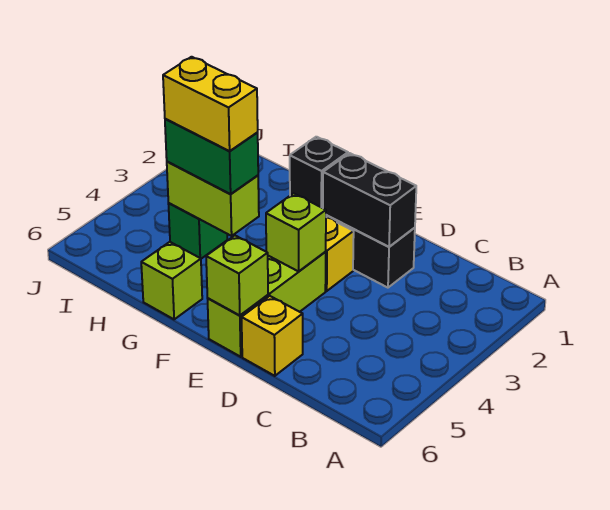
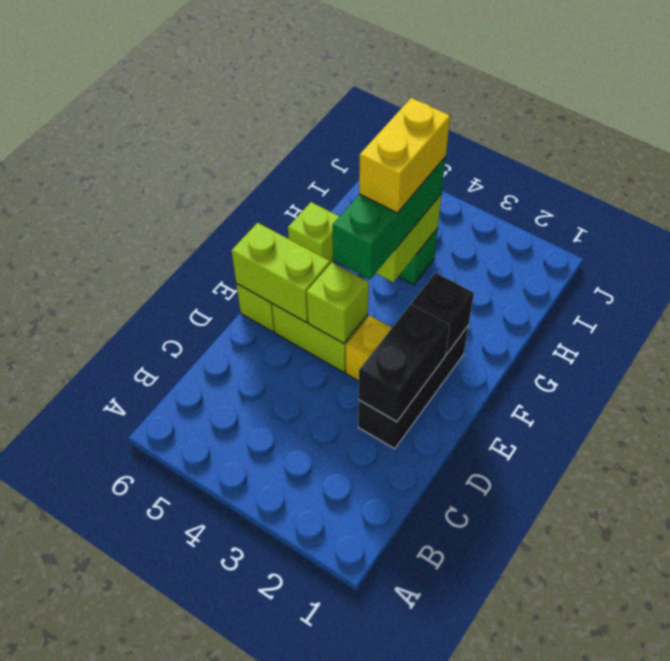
yellow 1x1 brick [242,296,303,376] -> none
lime 1x1 brick [206,236,268,315] -> lime 1x2 brick [232,223,330,322]
green 1x2 brick [165,119,258,194] -> green 1x3 brick [332,157,446,280]

